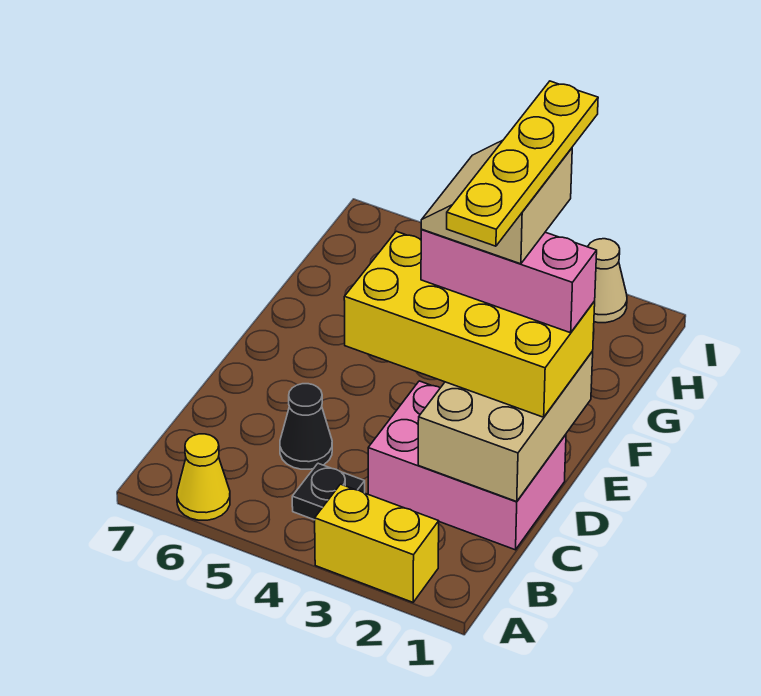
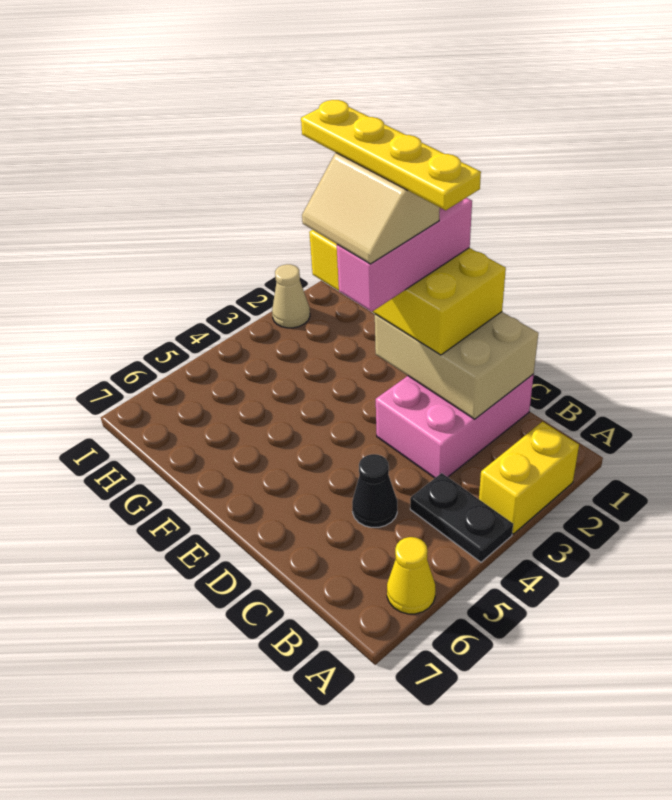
black 1x1 plate [292,463,365,520] -> black 1x2 plate [410,473,513,562]
yellow 2x4 brick [344,231,595,417] -> yellow 2x4 brick turned to [309,230,506,355]

